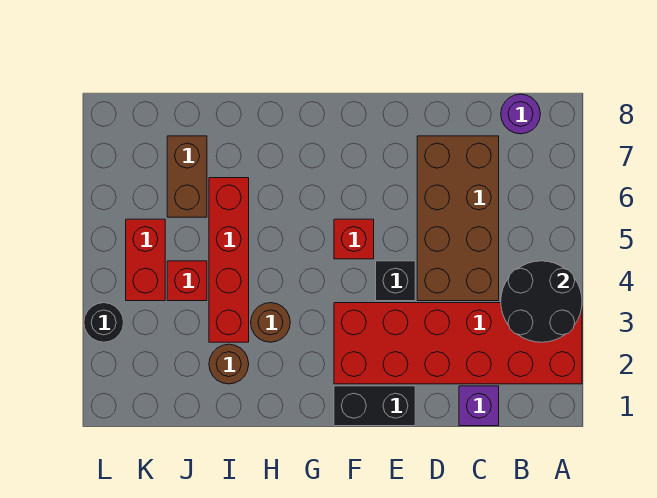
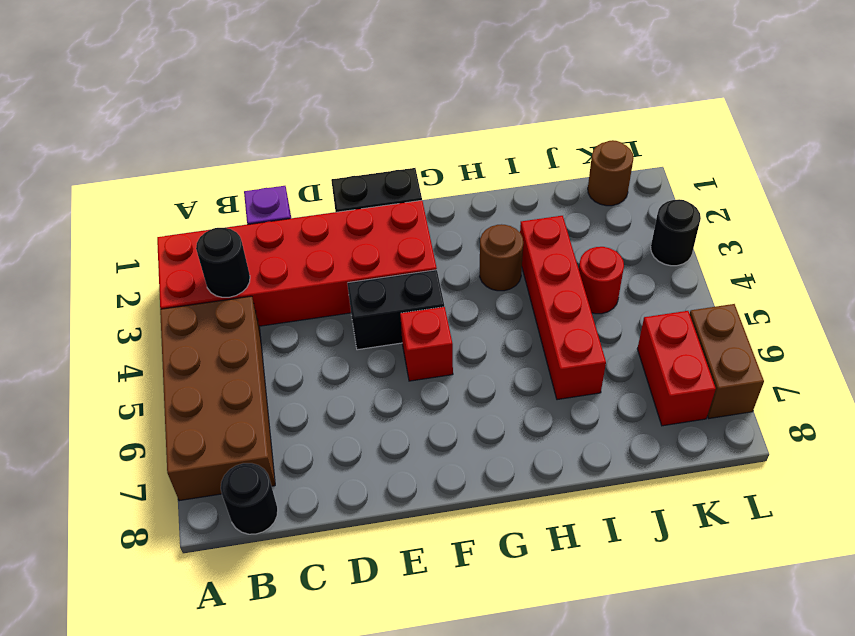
black 2x2 round brick [501,261,582,342] -> black 1x1 round brick [196,228,250,297]
purple 1x1 round brick [501,94,540,134] -> black 1x1 round brick [221,463,278,534]
brown 2x4 brick [417,136,499,301] -> brown 2x4 brick moved to [160,296,275,501]
black 1x1 brick [376,261,415,301] -> black 1x2 brick [347,270,444,350]
brown 1x1 round brick [209,344,249,384] -> brown 1x1 round brick moved to [588,140,633,206]
red 1x1 brick [167,261,207,301] -> red 1x1 round brick [579,247,624,314]
brown 1x2 brick [167,136,207,217] -> brown 1x2 brick moved to [690,304,764,418]
red 1x2 brick [126,219,165,301] -> red 1x2 brick moved to [637,311,716,426]

